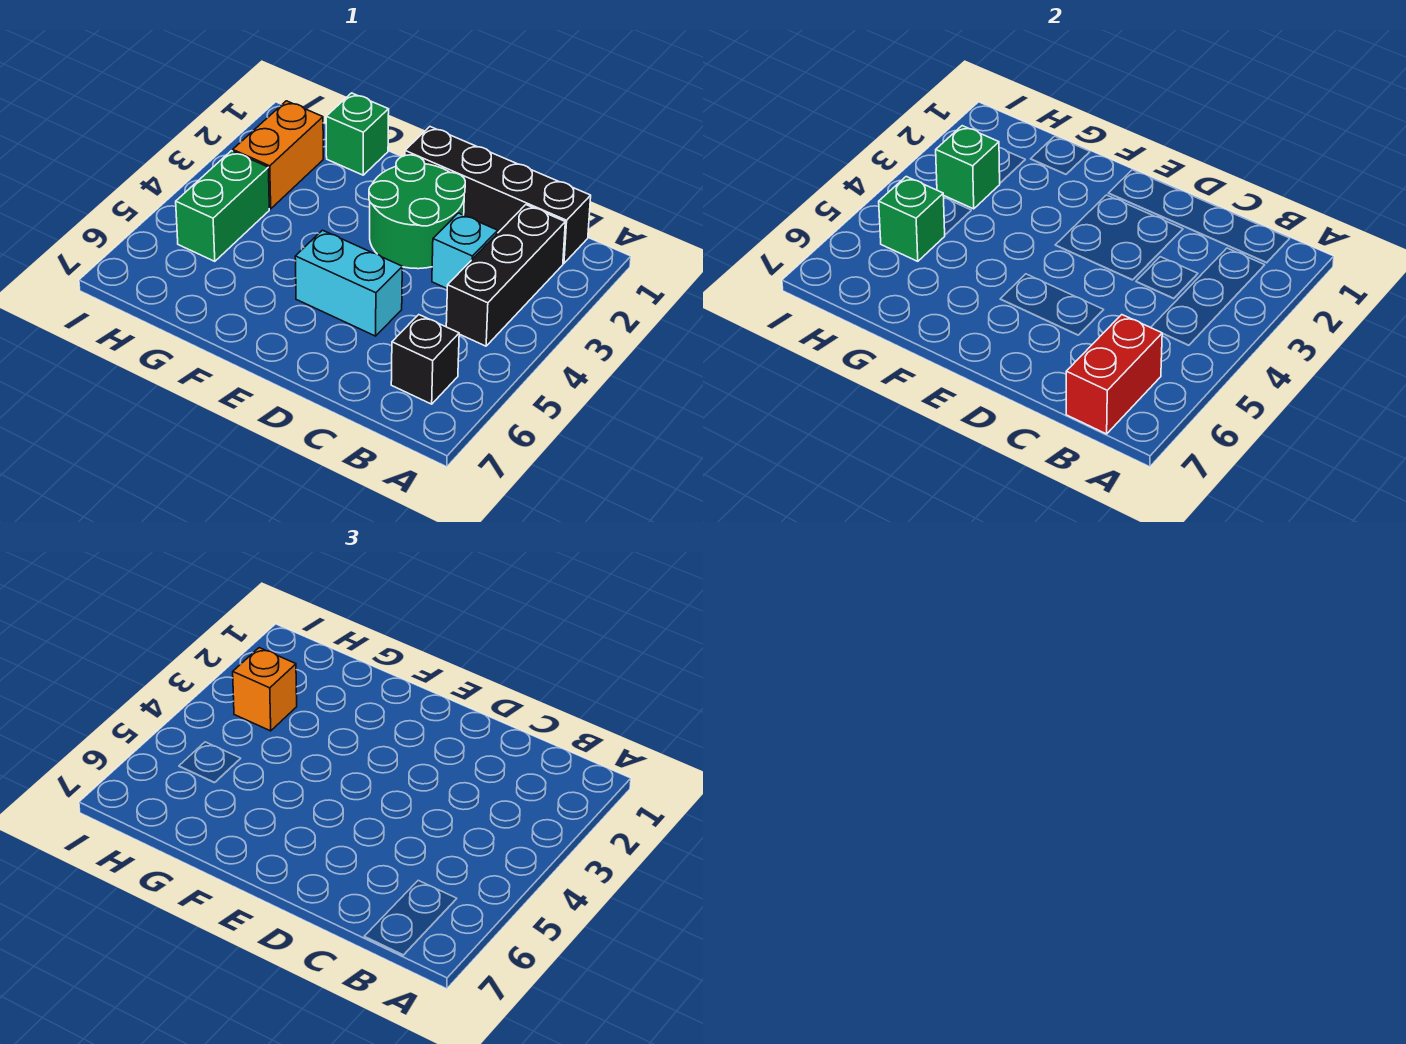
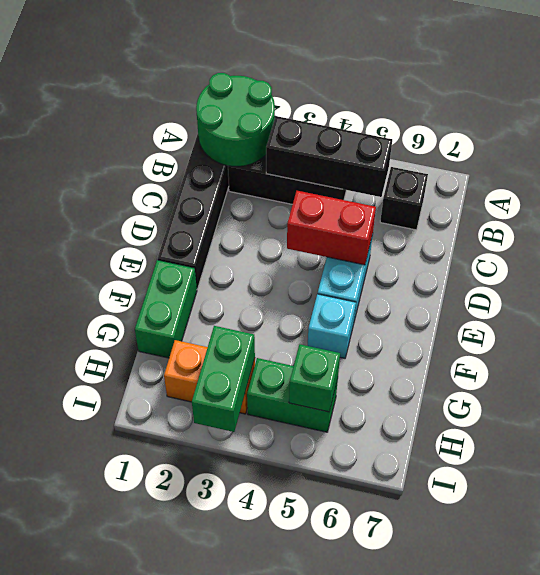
none -> black 1x3 brick [266,116,392,197]
red 1x2 brick [1066,315,1163,434] -> red 1x2 brick moved to [287,191,376,265]
cyan 1x1 brick [432,213,498,288] -> cyan 1x1 brick moved to [308,294,356,358]
green 2x2 round brick [369,155,465,269] -> green 2x2 round brick moved to [196,73,275,166]
green 1x1 brick [326,93,389,175] -> green 1x2 brick [135,260,197,358]
green 1x1 brick [936,126,1000,209] -> green 1x2 brick [192,326,255,432]
orange 1x1 brick [233,648,297,731] -> none

